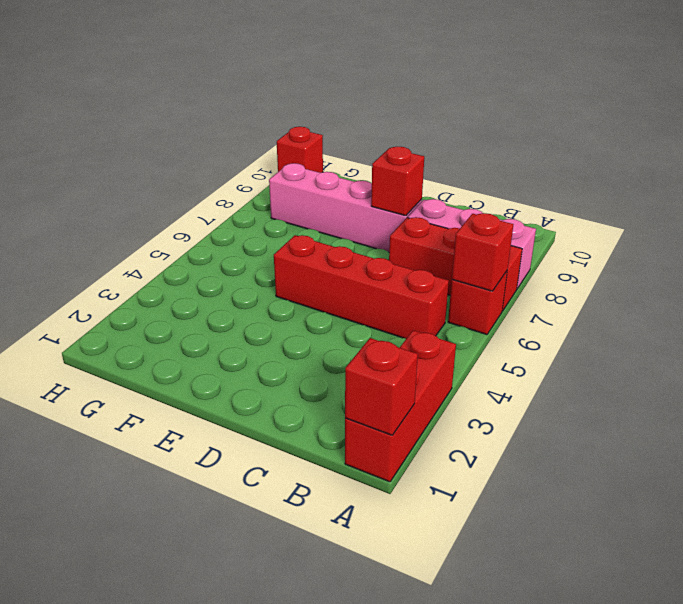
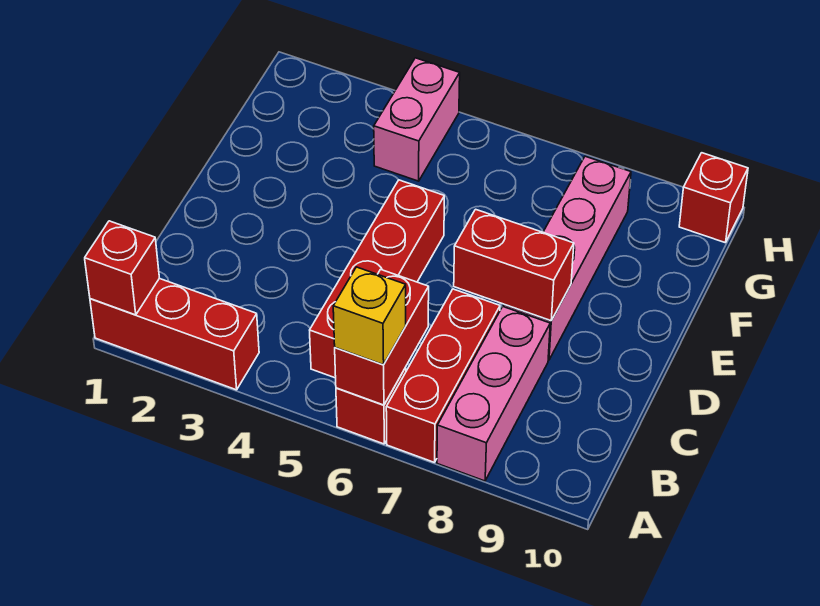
red 1x1 brick [452,213,513,291] -> red 1x2 brick [335,269,429,405]
none -> yellow 1x1 brick [333,267,406,365]
red 1x1 brick [371,147,424,216] -> red 1x2 brick [454,209,574,321]
none -> pink 1x2 brick [374,58,460,181]

